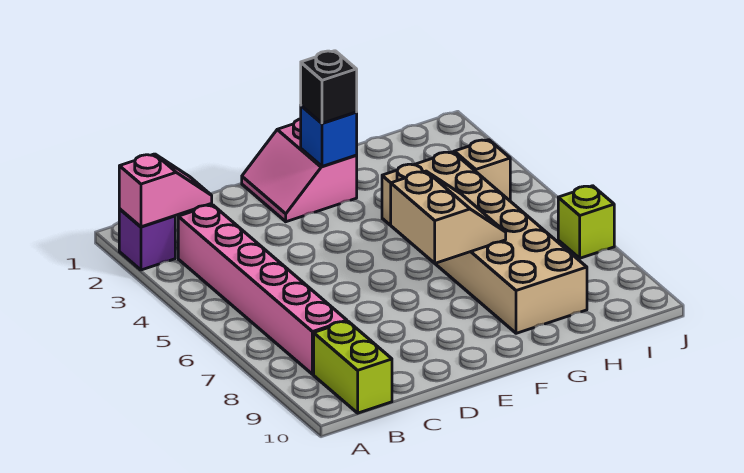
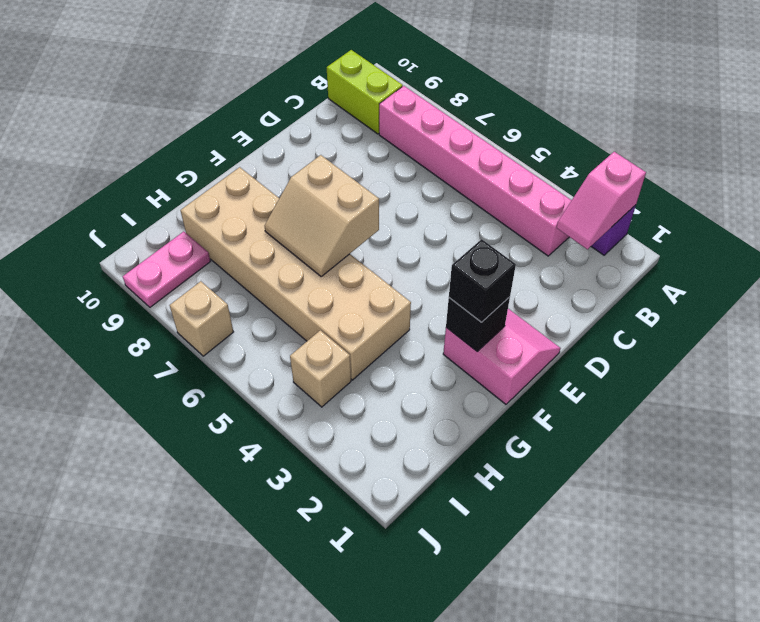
blue 1x1 brick [301,106,357,166] -> black 1x1 brick [446,297,510,351]
none -> pink 1x2 plate [123,231,211,307]
lime 1x1 brick [558,186,614,258] -> tan 1x1 brick [170,281,233,356]

